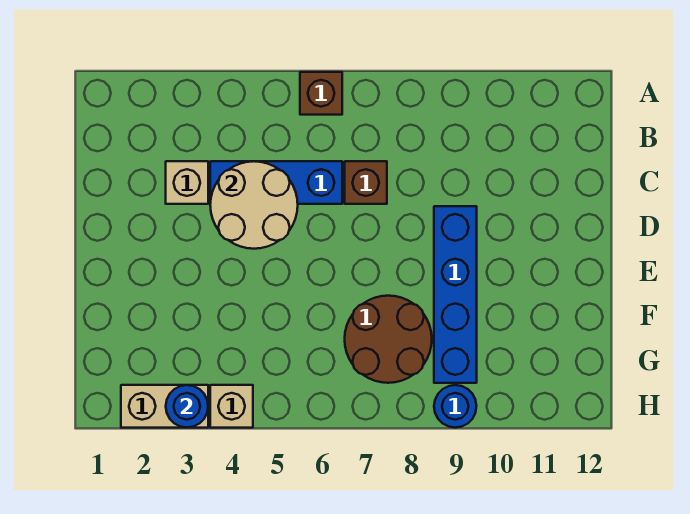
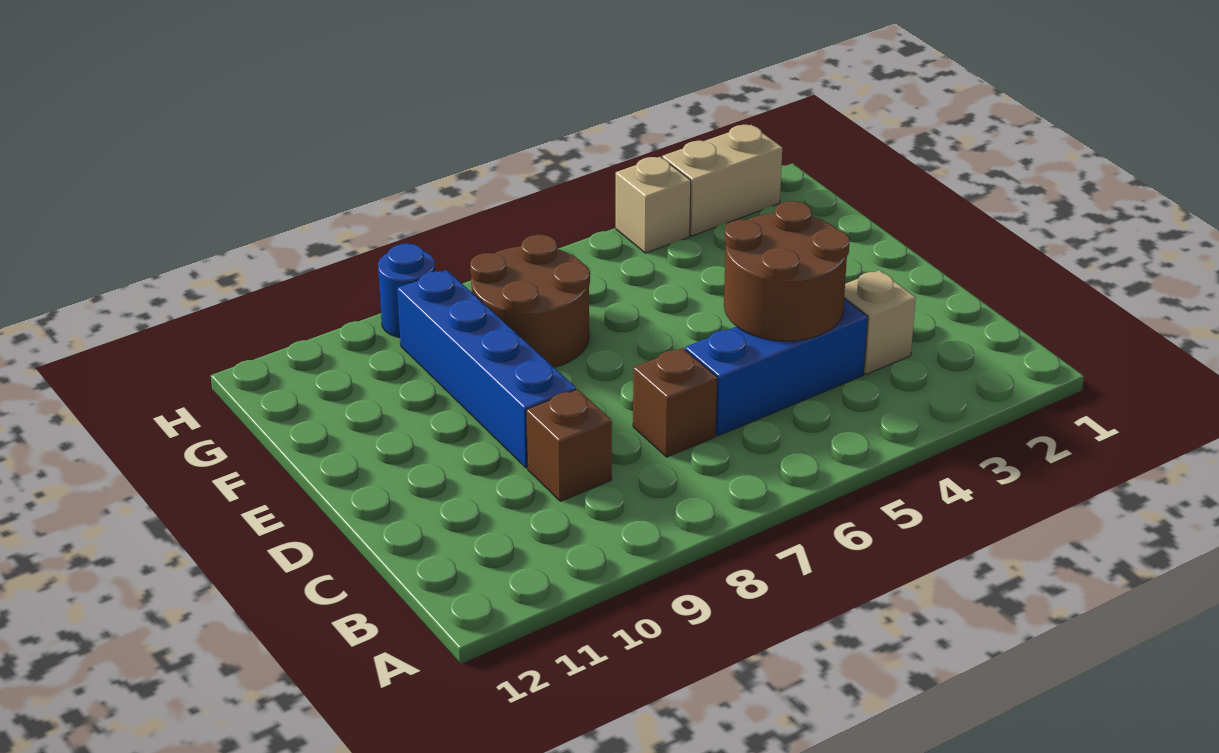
brown 1x1 brick [300,72,342,115] -> brown 1x1 brick moved to [526,389,612,501]
tan 2x2 round brick [210,161,298,249] -> brown 2x2 round brick [724,201,850,341]
blue 1x1 round brick [166,385,208,428] -> none

